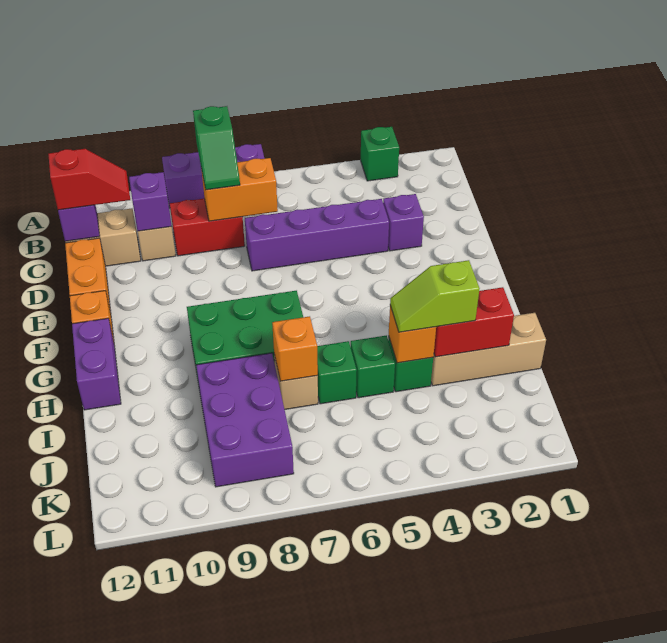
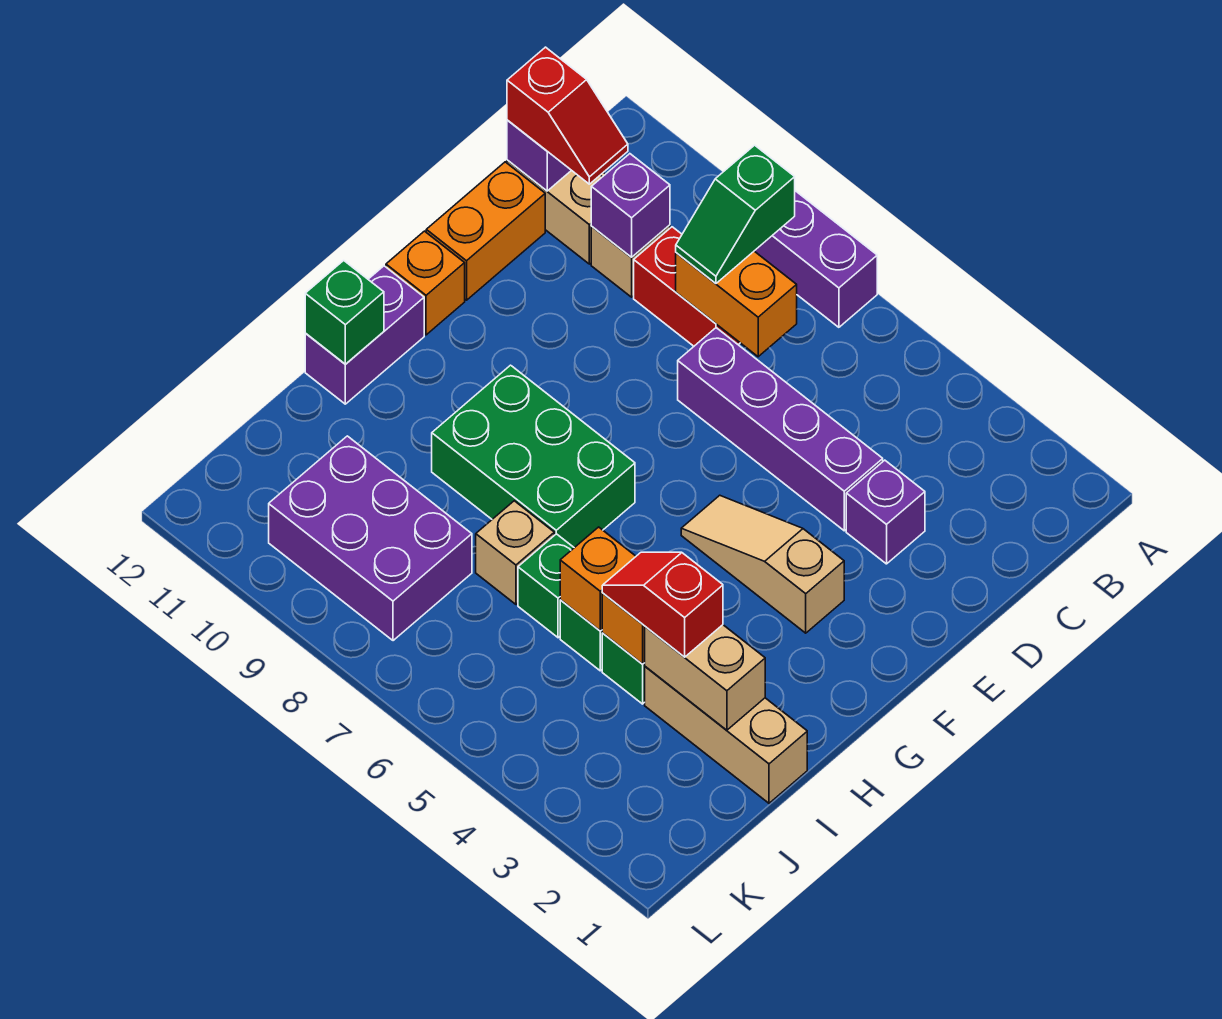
green 1x1 brick [361,127,399,181] -> green 1x1 brick moved to [305,260,384,364]
none -> tan 1x3 slope [681,495,844,633]
red 1x2 brick [434,287,514,357] -> tan 1x2 brick [645,625,765,730]
lime 1x2 slope [390,260,480,332] -> red 1x2 slope [602,552,723,657]
orange 1x1 brick [272,316,318,381] -> orange 1x1 brick moved to [560,527,636,631]
purple 2x3 brick [196,353,294,487] -> purple 2x3 brick turned to [269,436,472,641]

